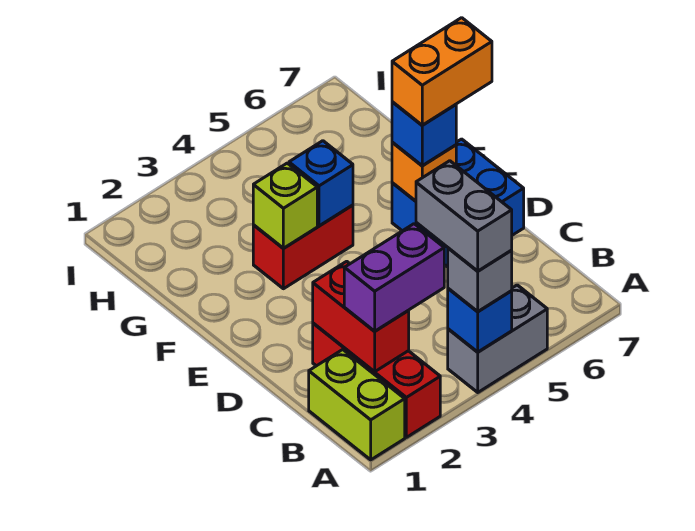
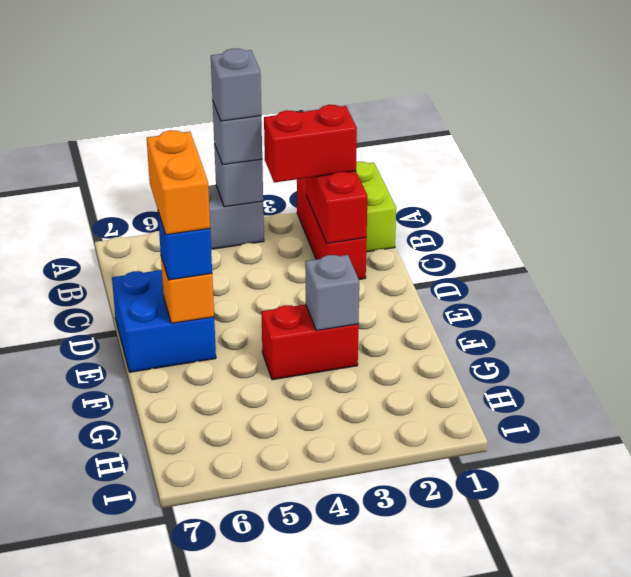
blue 1x1 brick [448,289,512,352] -> grey 1x1 brick [214,144,263,207]
grey 1x2 brick [416,161,512,271] -> grey 1x1 brick [211,48,261,121]
purple 1x2 brick [344,224,444,331] -> red 1x2 brick [264,105,357,183]
orange 1x2 brick [392,18,492,125] -> orange 1x2 brick turned to [147,130,210,235]
lime 1x1 brick [253,163,317,248] -> grey 1x1 brick [305,255,359,331]
blue 1x1 brick [289,141,353,226] -> none

